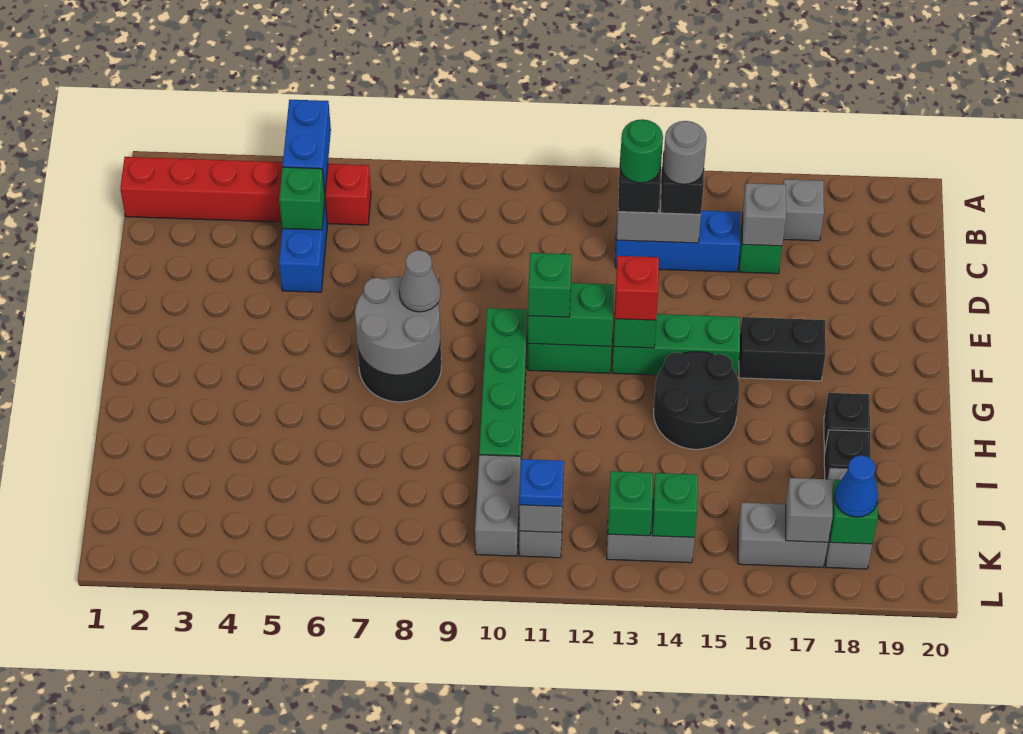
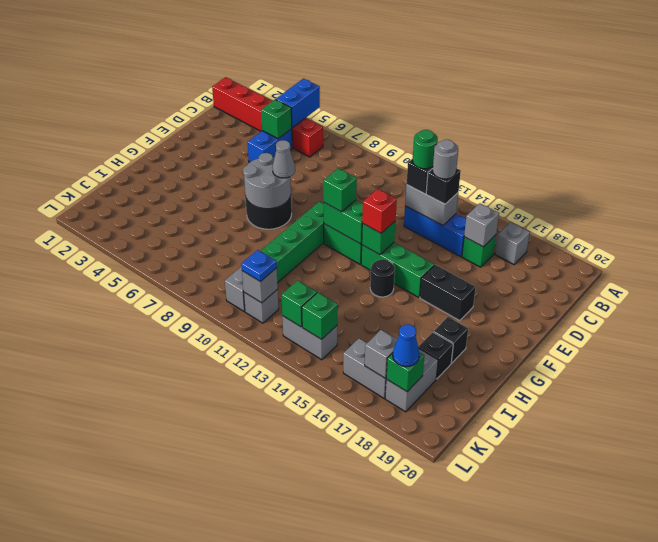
black 2x2 round brick [654,352,740,449] -> black 1x1 round brick [370,259,395,297]

